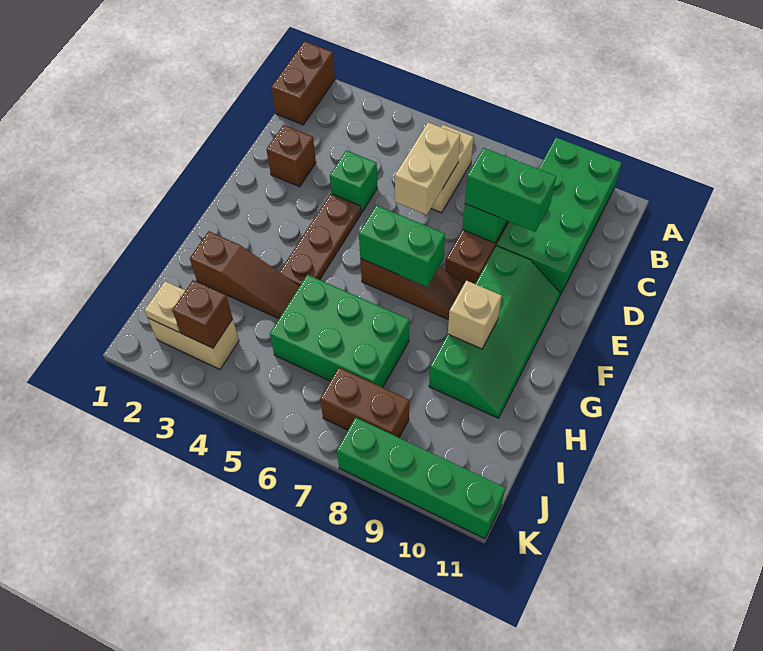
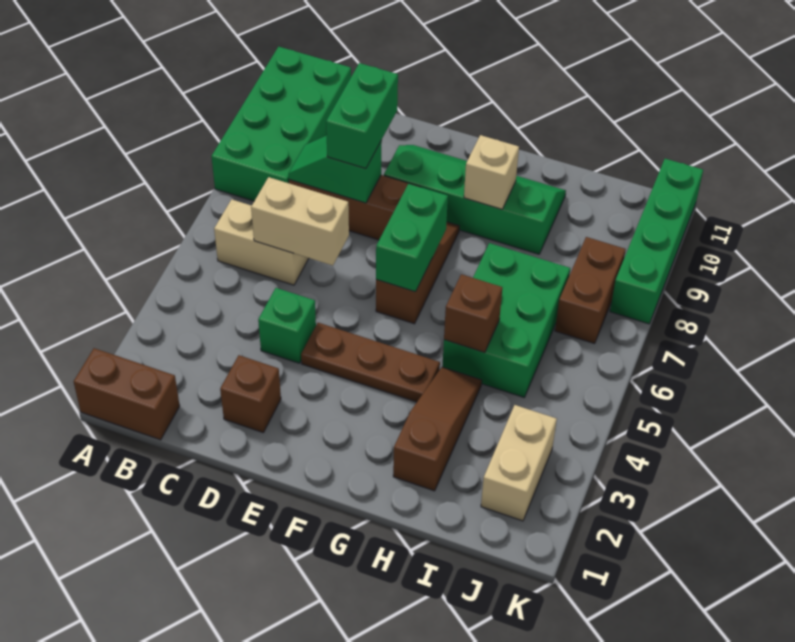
green 2x4 brick [497,137,622,295] -> green 2x4 brick turned to [211,47,351,201]
tan 1x1 plate [145,281,186,332] -> none
brown 1x1 brick [172,280,233,348] -> brown 1x1 brick moved to [444,274,502,353]

